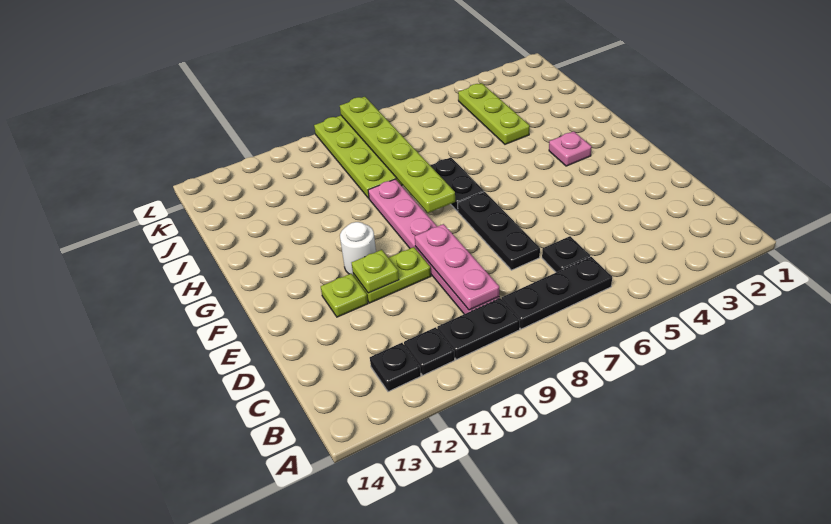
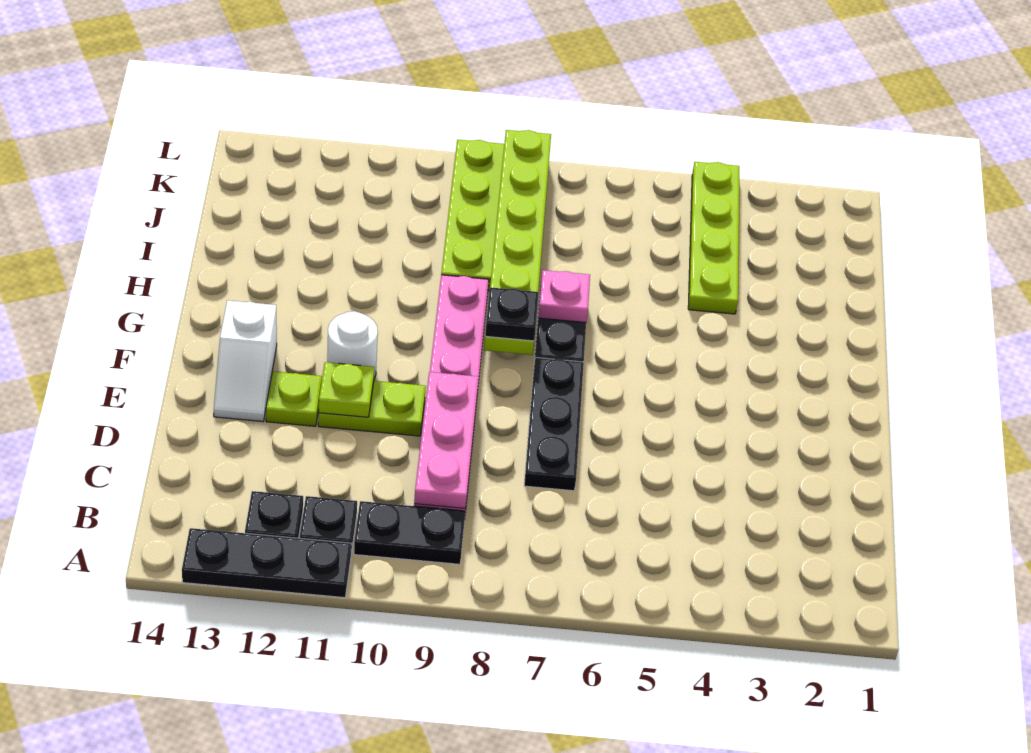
black 1x3 plate [502,257,612,329] -> black 1x3 plate moved to [182,528,352,598]
black 1x1 plate [542,236,590,272] -> black 1x1 plate moved to [485,287,539,341]
none -> white 1x2 slope [214,300,277,421]
pink 1x1 plate [549,131,592,166] -> pink 1x1 plate moved to [538,270,590,323]
lime 1x3 plate [458,83,530,144] -> lime 1x4 plate [688,162,739,314]

